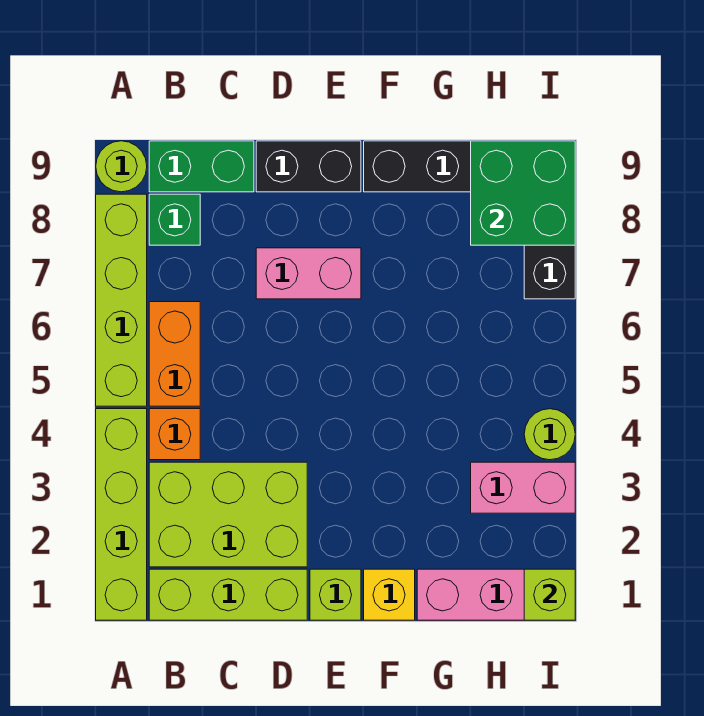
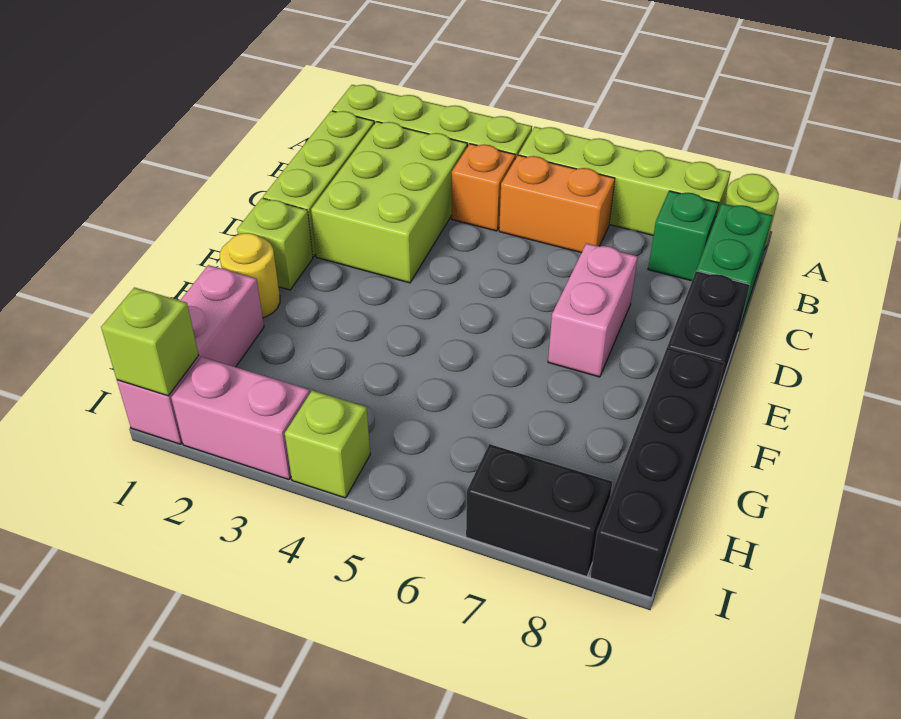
yellow 1x1 brick [364,569,415,620] -> yellow 1x1 round brick [220,233,280,318]
pink 1x2 brick [471,462,575,513] -> pink 1x2 brick turned to [171,357,310,480]
green 2x2 brick [471,141,575,245] -> none
lime 1x1 round brick [524,409,575,460] -> lime 1x1 brick [285,390,370,498]

